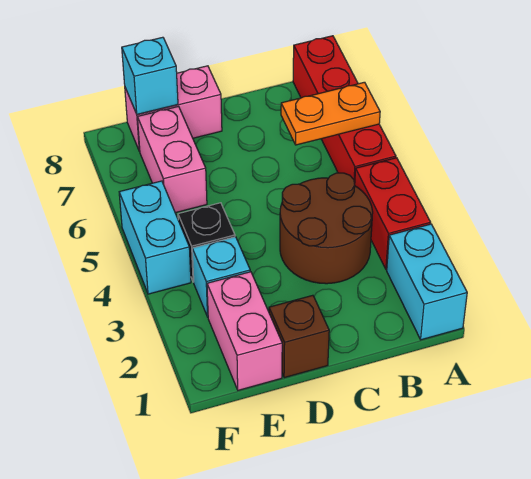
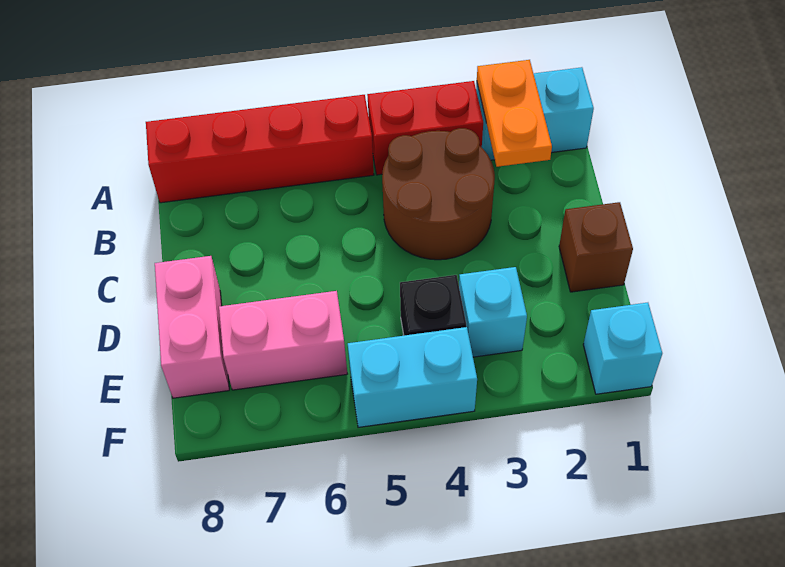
orange 1x2 plate [281,82,380,145] -> orange 1x2 plate moved to [477,60,552,167]
pink 1x2 brick [207,272,282,390] -> none
cyan 1x1 brick [122,37,178,114] -> cyan 1x1 brick moved to [583,303,662,394]

